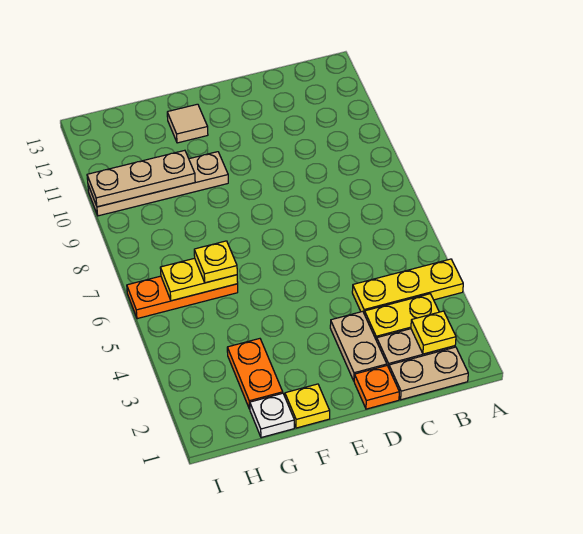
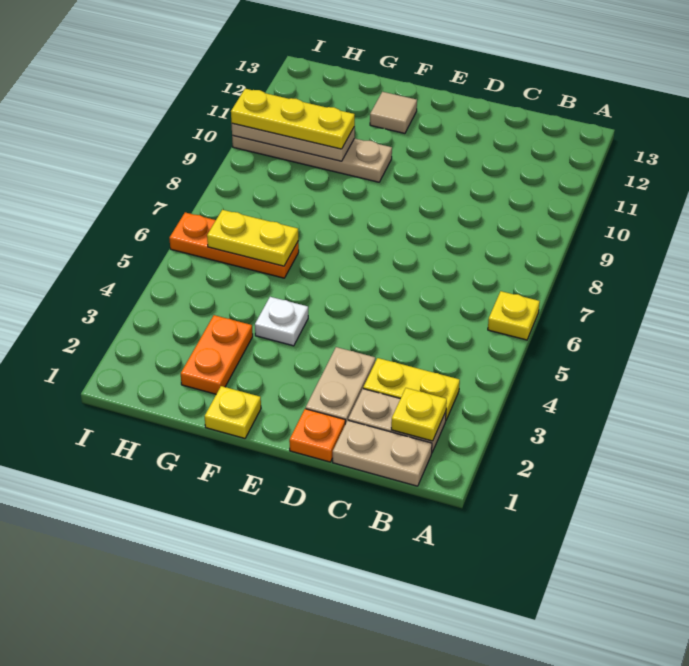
yellow 1x3 plate [352,259,463,314] -> yellow 1x3 plate moved to [231,89,355,149]
white 1x1 plate [250,393,294,438] -> white 1x1 plate moved to [255,297,308,346]
yellow 1x1 plate [194,241,237,283] -> yellow 1x1 plate moved to [488,291,540,340]

